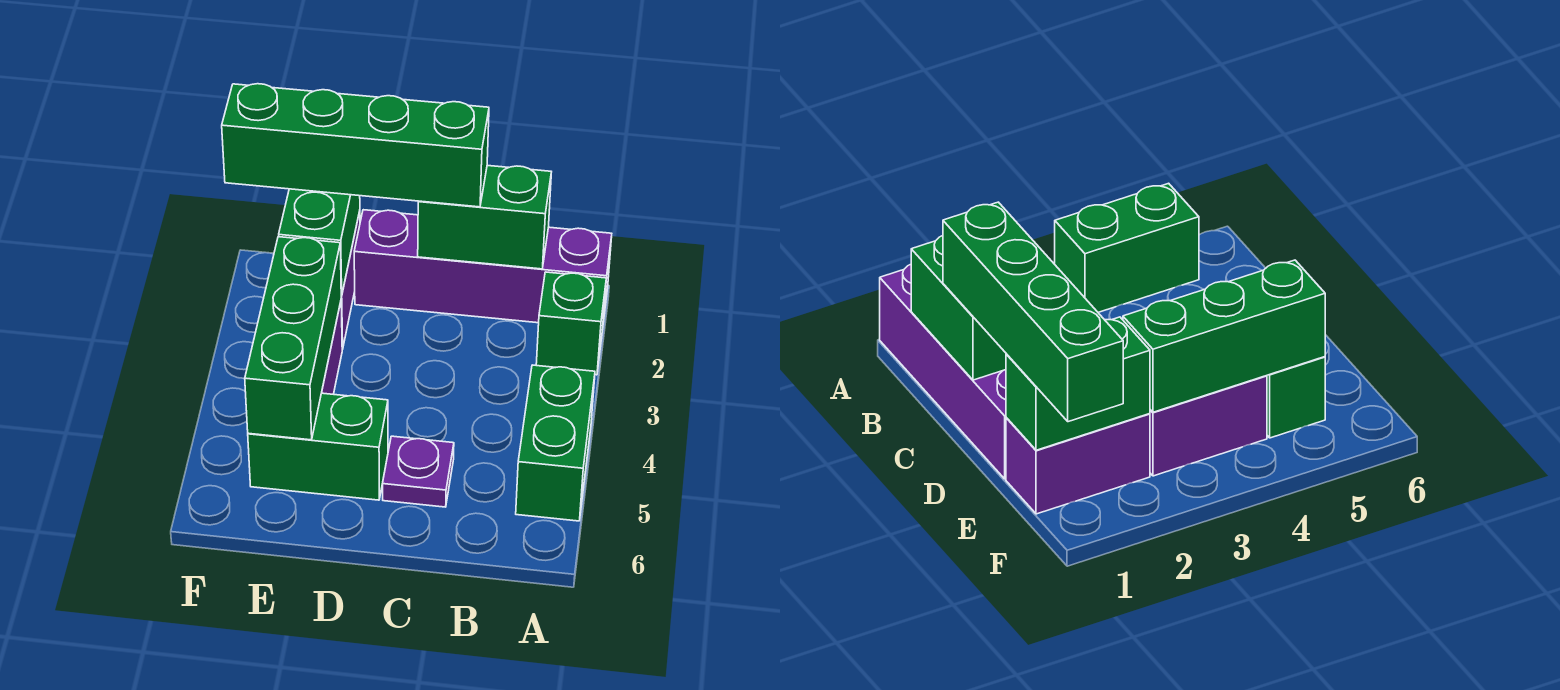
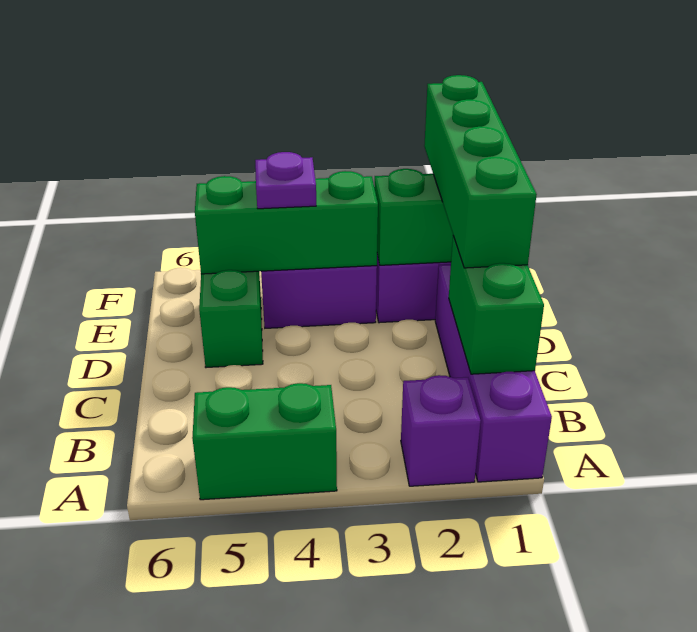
green 1x1 brick [536,272,606,375] -> purple 1x1 brick [401,375,481,486]
purple 1x1 plate [382,436,454,507] -> purple 1x1 plate moved to [255,152,316,209]

